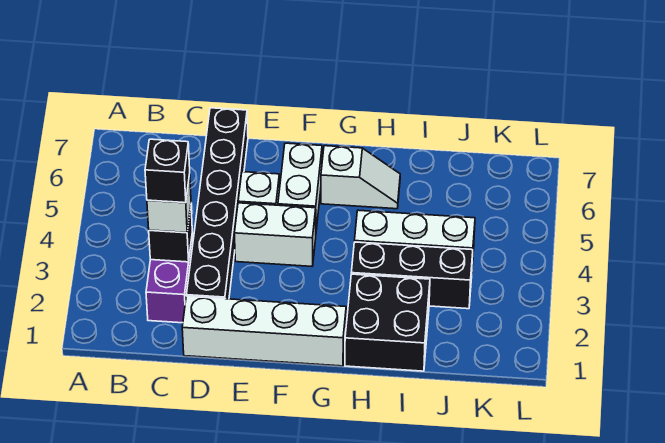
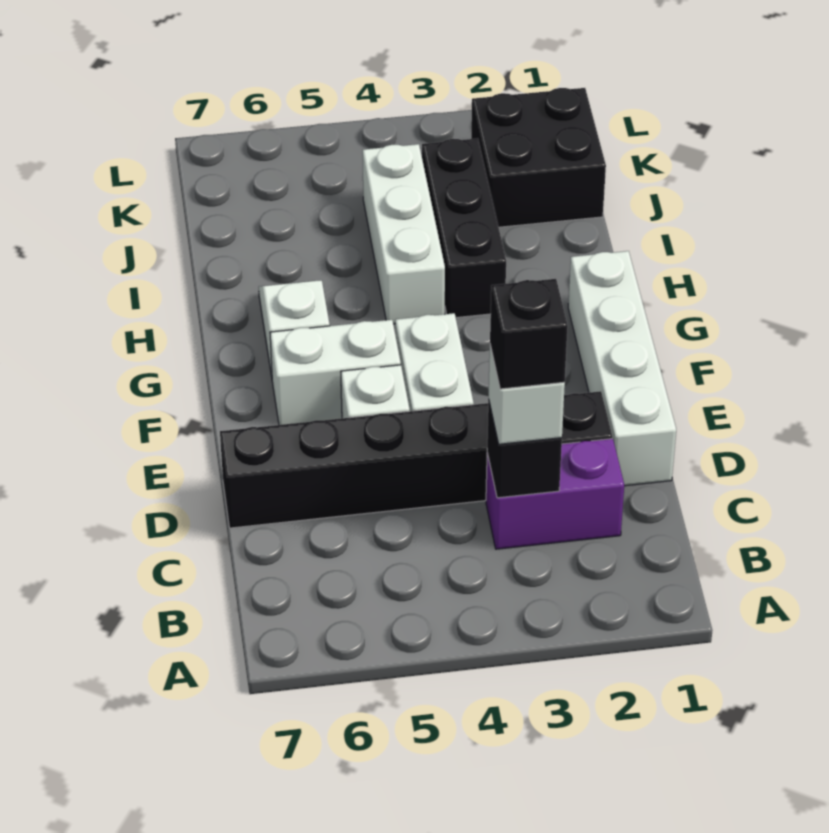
black 2x2 brick [345,274,430,371] -> black 2x2 brick moved to [471,88,606,227]

